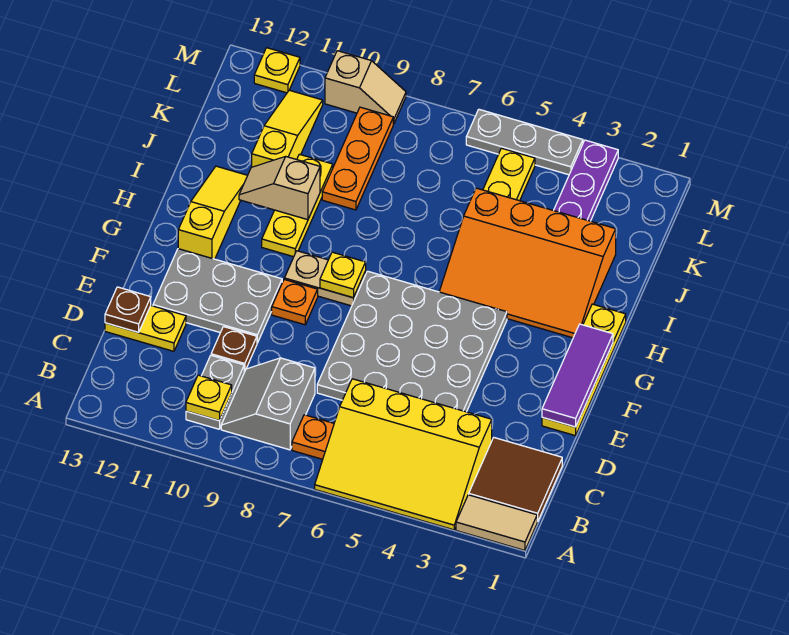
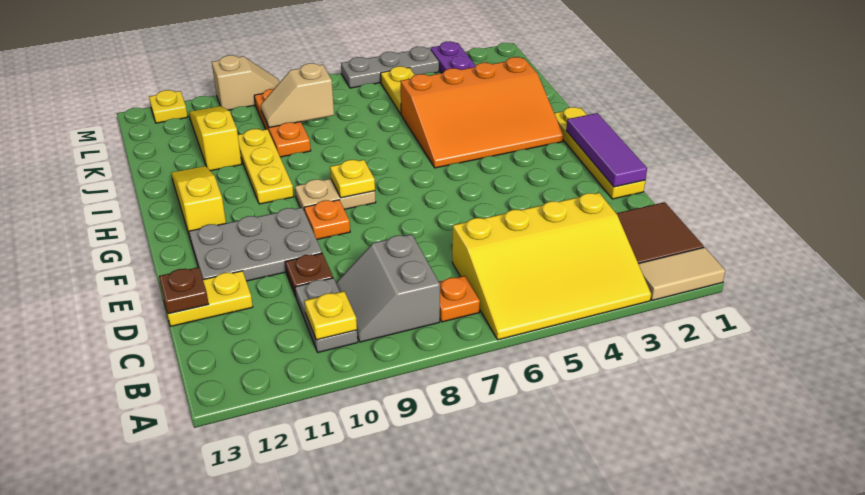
grey 4x4 plate [317,271,507,412] -> none
tan 1x2 slope [239,157,320,220] -> tan 1x2 slope moved to [261,63,334,128]

